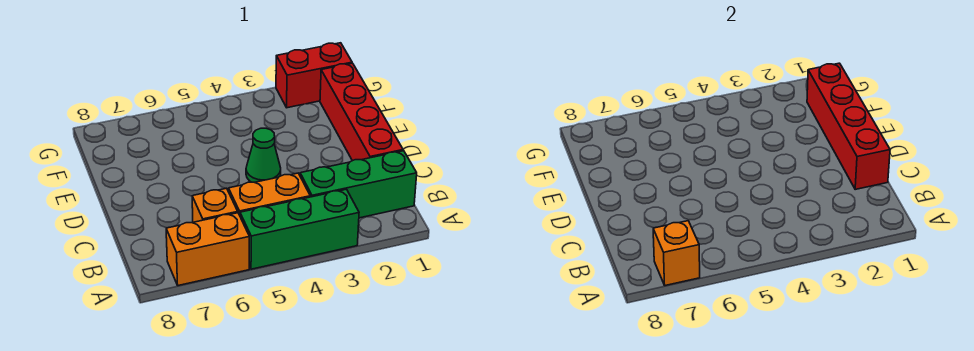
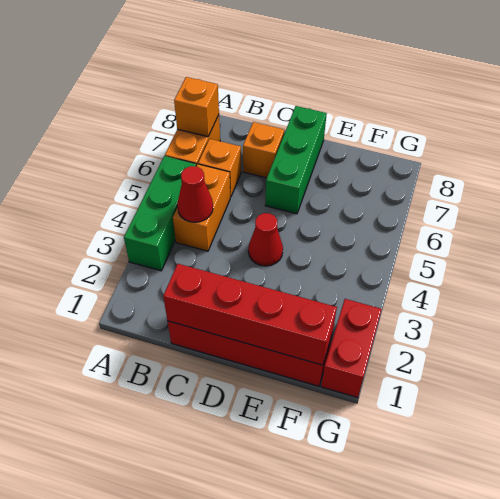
green 1x3 brick [300,151,417,218] -> green 1x3 brick moved to [265,106,327,214]
none -> red 1x1 cone [177,166,213,222]
none -> orange 1x1 brick [243,122,284,178]
green 1x1 cone [246,128,281,182] -> red 1x1 cone [248,213,283,266]

